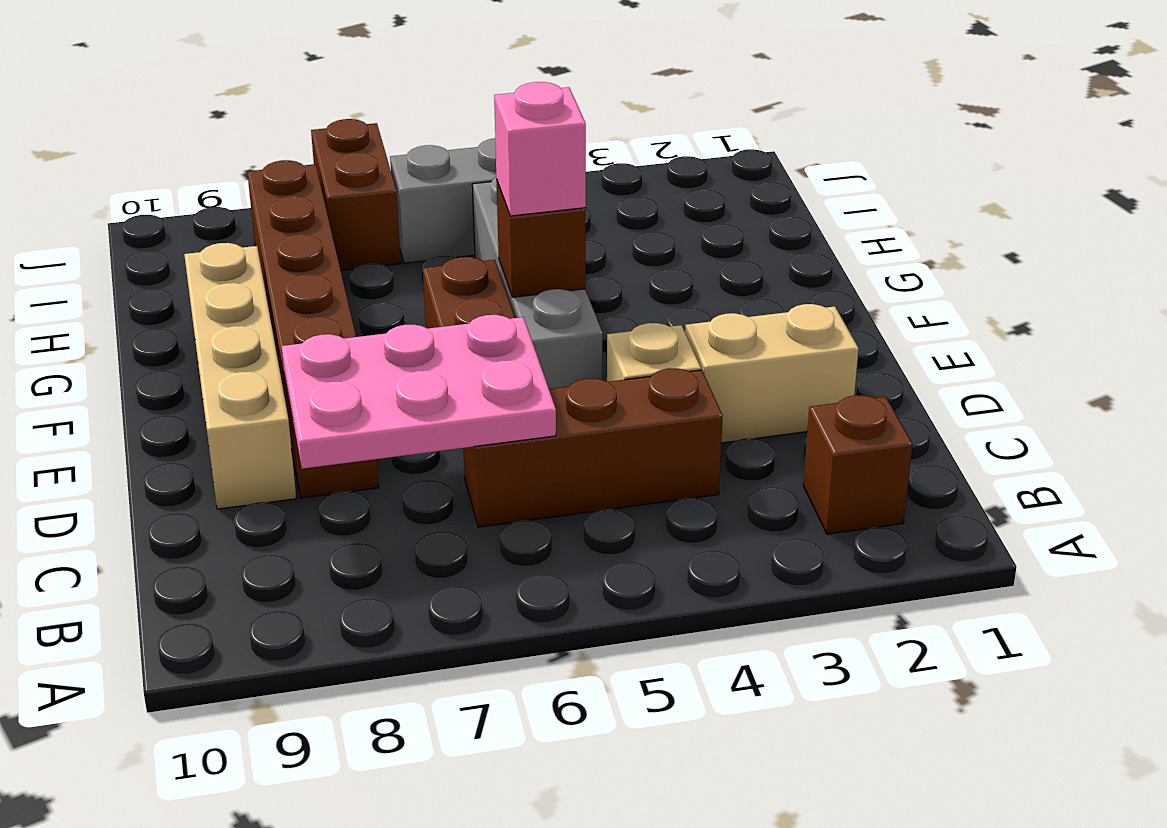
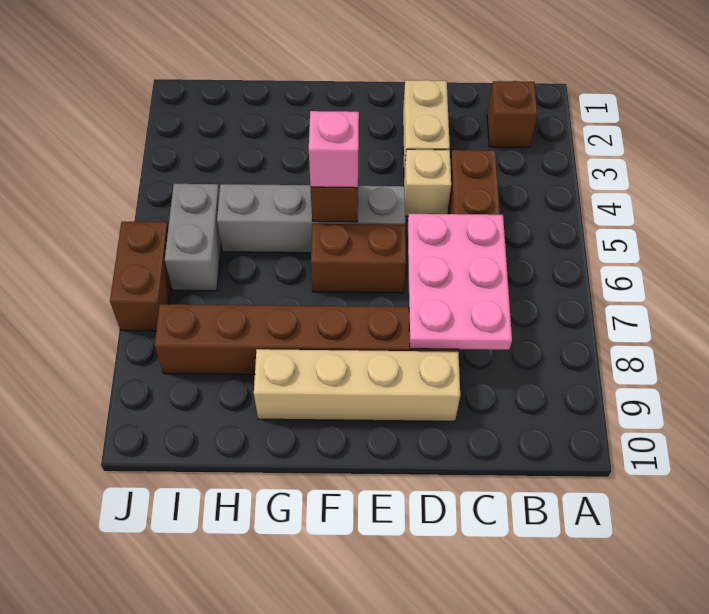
brown 1x2 brick [311,119,401,270] -> brown 1x2 brick turned to [110,222,171,331]

